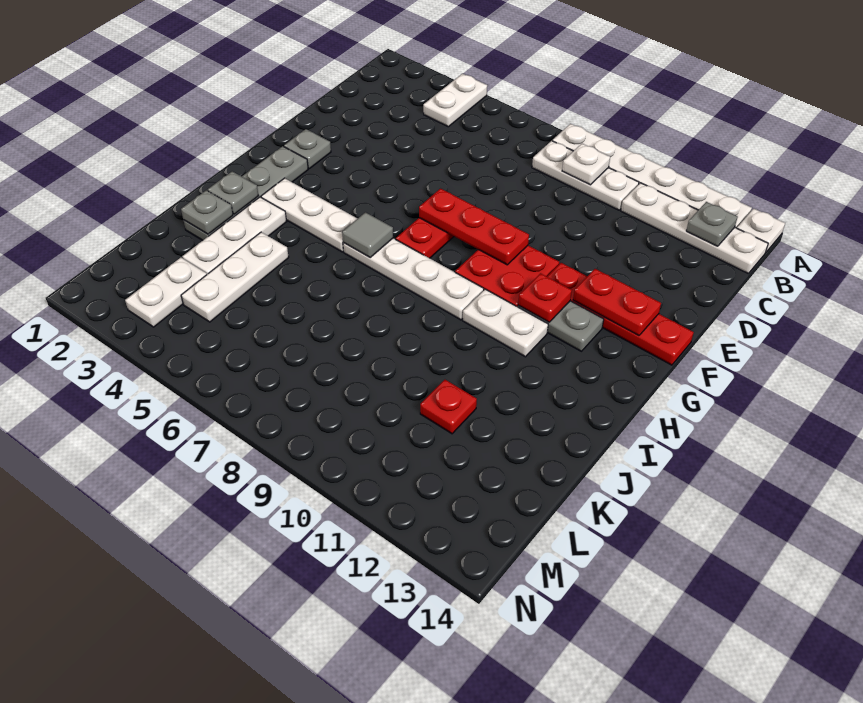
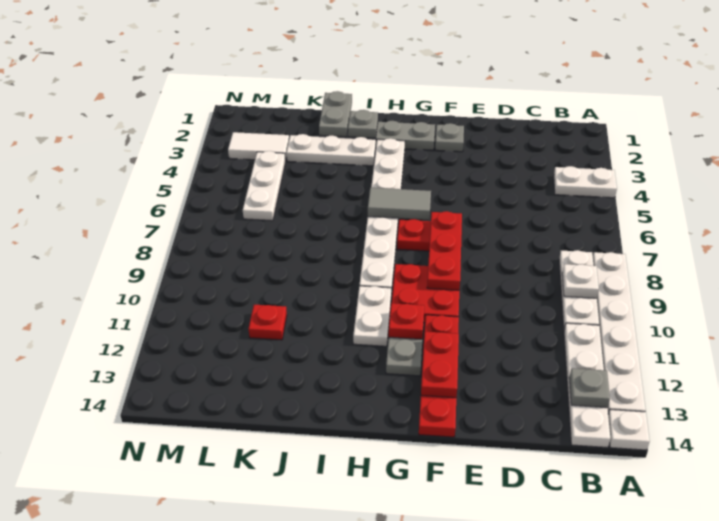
grey 1x1 tile [342,212,393,257] -> grey 1x2 tile [368,188,431,220]
grey 1x1 plate [181,190,233,234] -> grey 1x2 plate [319,91,352,137]
white 1x3 plate [181,232,289,322] -> white 1x3 plate turned to [243,151,285,221]
white 1x2 plate [125,258,207,327] -> white 1x2 tile [228,132,289,161]

